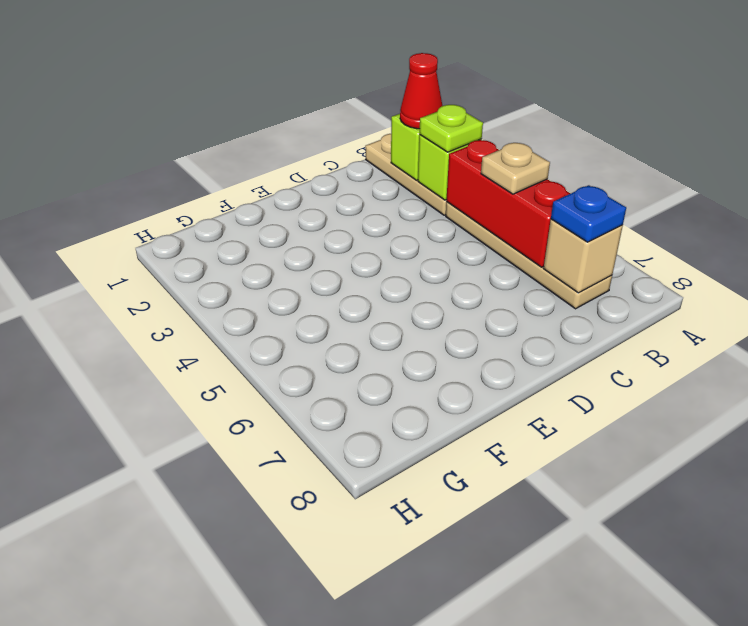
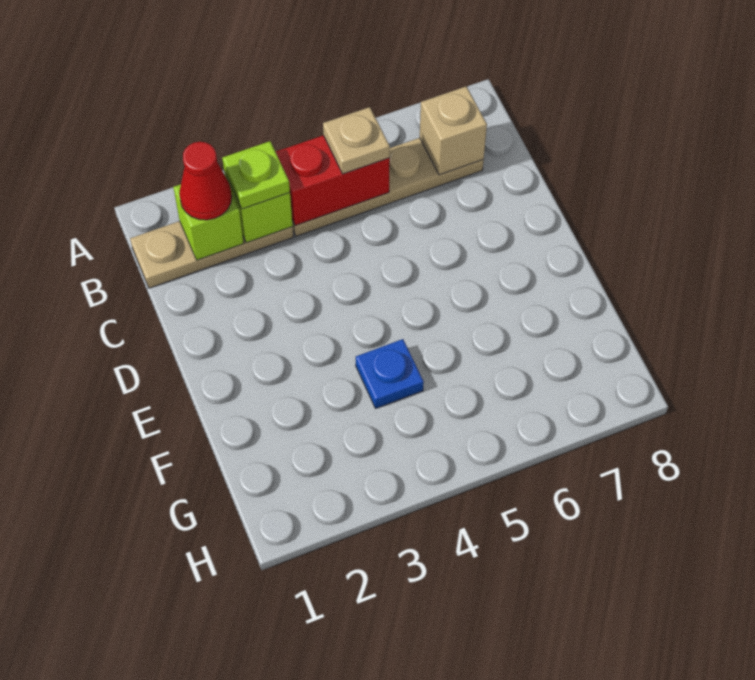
red 1x3 brick [446,140,570,267] -> red 1x2 brick [276,135,390,226]
blue 1x1 plate [551,185,626,242] -> blue 1x1 plate moved to [356,339,424,408]

